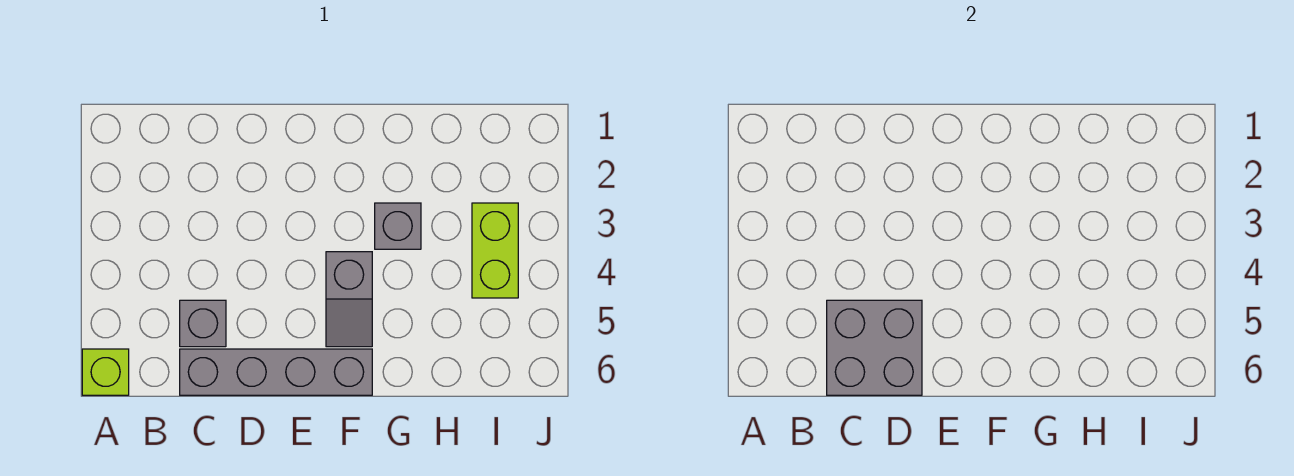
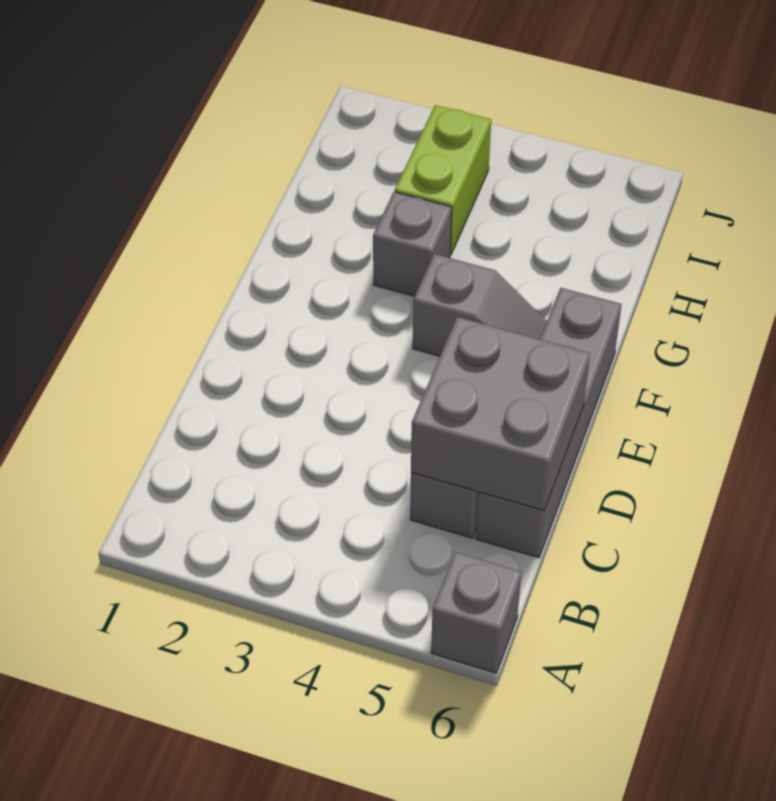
lime 1x1 brick [82,349,129,395] -> grey 1x1 brick [431,552,522,673]
lime 1x2 brick [472,203,518,298] -> lime 1x2 brick turned to [395,105,491,255]

